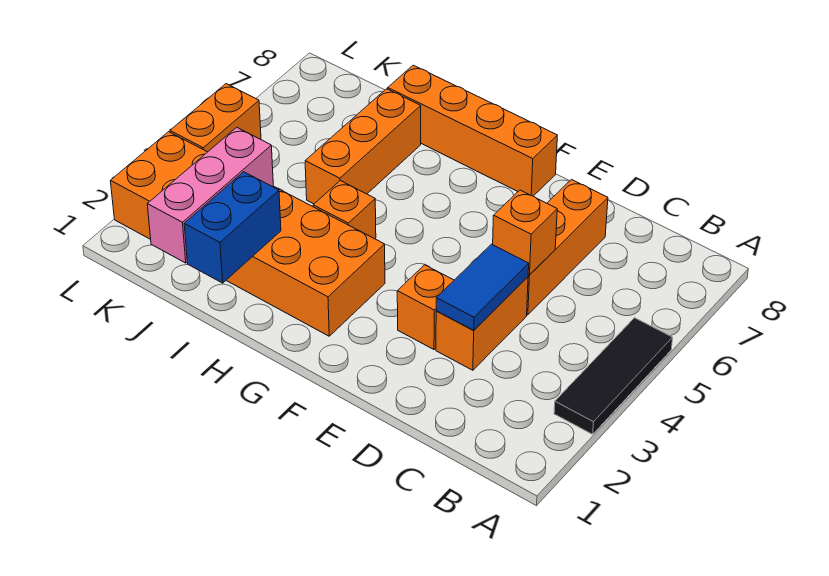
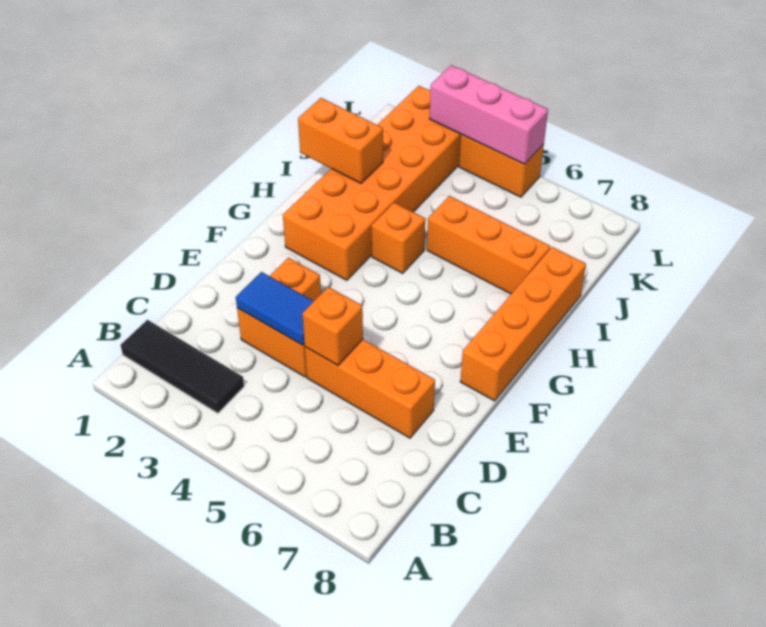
black 1x3 tile [554,318,673,434] -> black 1x3 tile moved to [121,320,244,413]
blue 1x2 brick [184,172,281,283] -> orange 1x2 brick [298,98,383,183]
pink 1x3 brick [147,127,273,263] -> pink 1x3 brick moved to [429,65,548,164]

